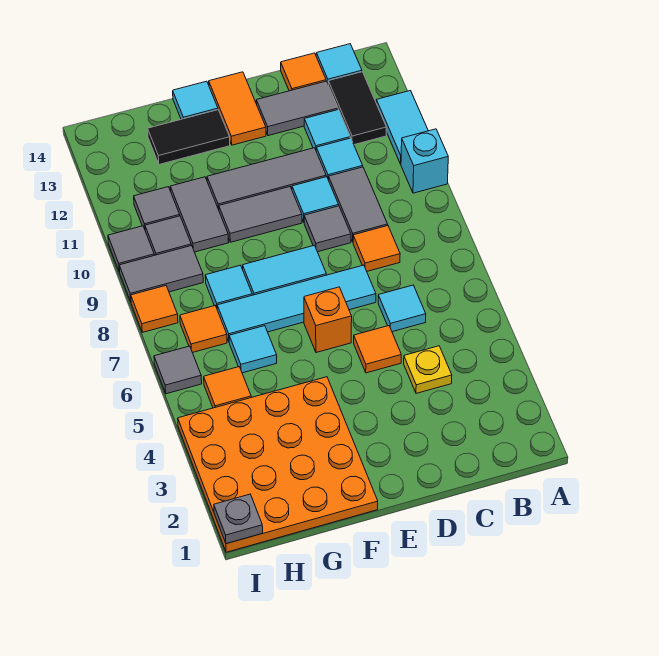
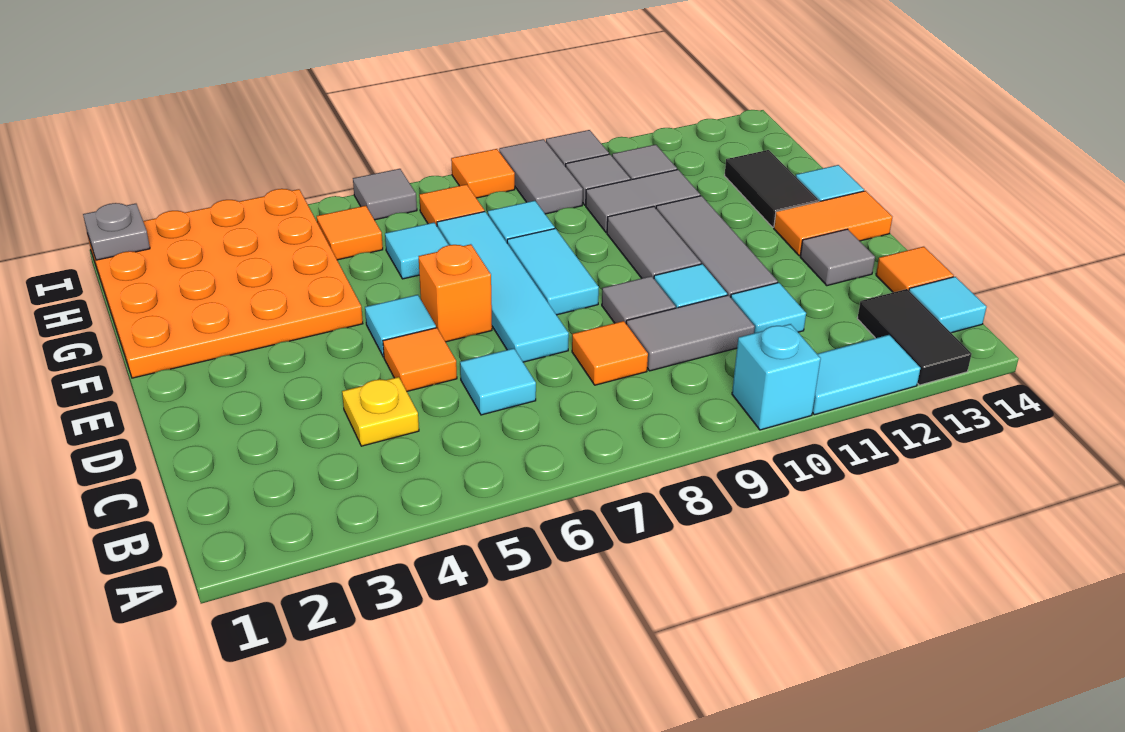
black 1x2 tile [328,72,386,145] -> black 1x2 tile turned to [857,289,972,385]
cyan 1x1 tile [304,110,350,150] -> cyan 1x1 tile moved to [365,295,436,357]
grey 1x2 tile [256,81,338,136] -> grey 1x1 tile [800,229,875,286]

